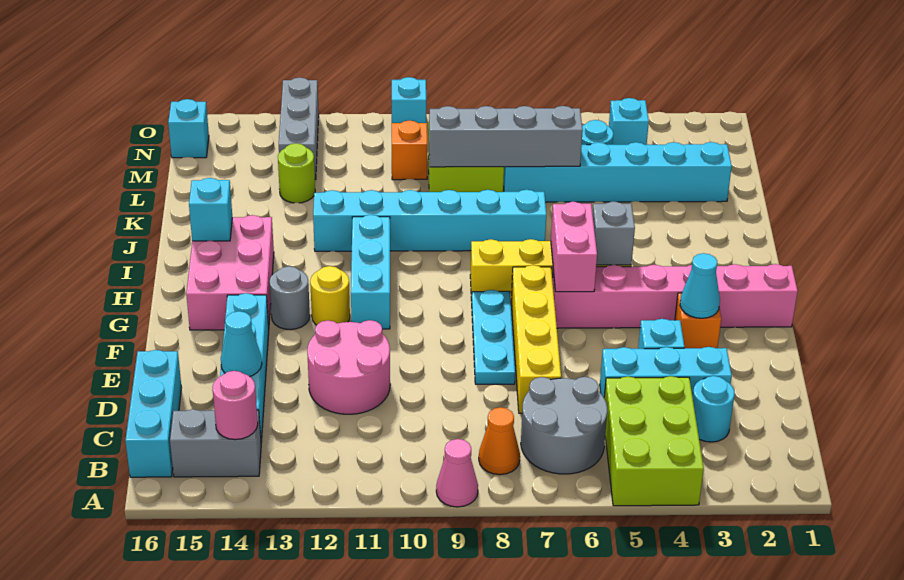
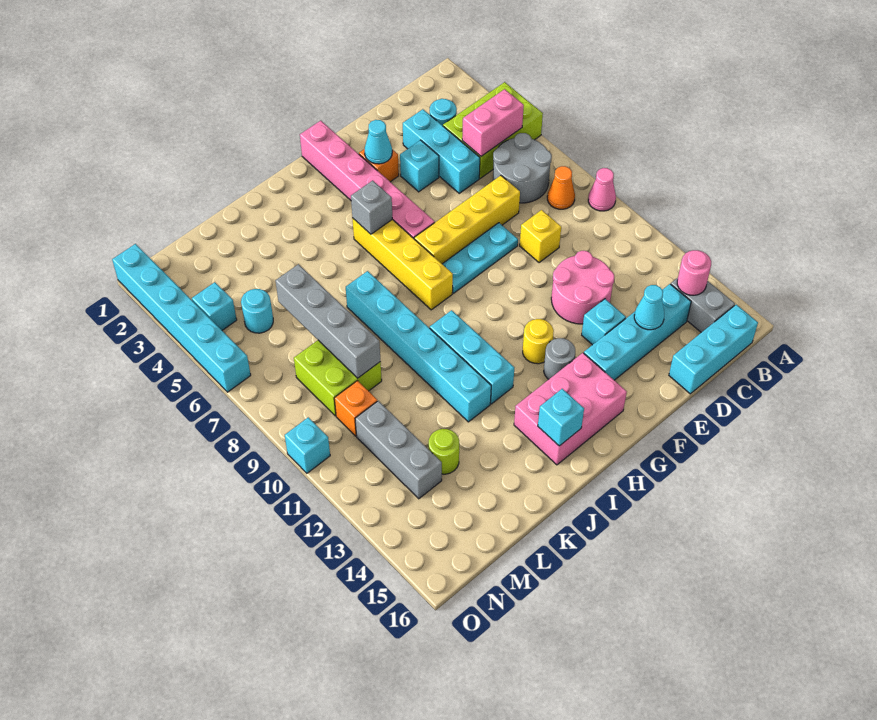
none -> yellow 1x1 brick [520,210,561,263]
pink 1x2 brick [551,202,597,292] -> pink 1x2 brick moved to [462,89,524,156]
cyan 1x3 brick [351,215,390,329] -> cyan 1x3 brick turned to [430,310,514,404]
cyan 1x6 brick [503,142,732,202] -> cyan 1x6 brick moved to [112,244,251,392]
grey 1x3 brick [279,77,319,180] -> grey 1x3 brick turned to [355,401,442,499]
cyan 1x1 brick [168,99,209,158] -> cyan 1x1 brick moved to [582,299,626,345]

